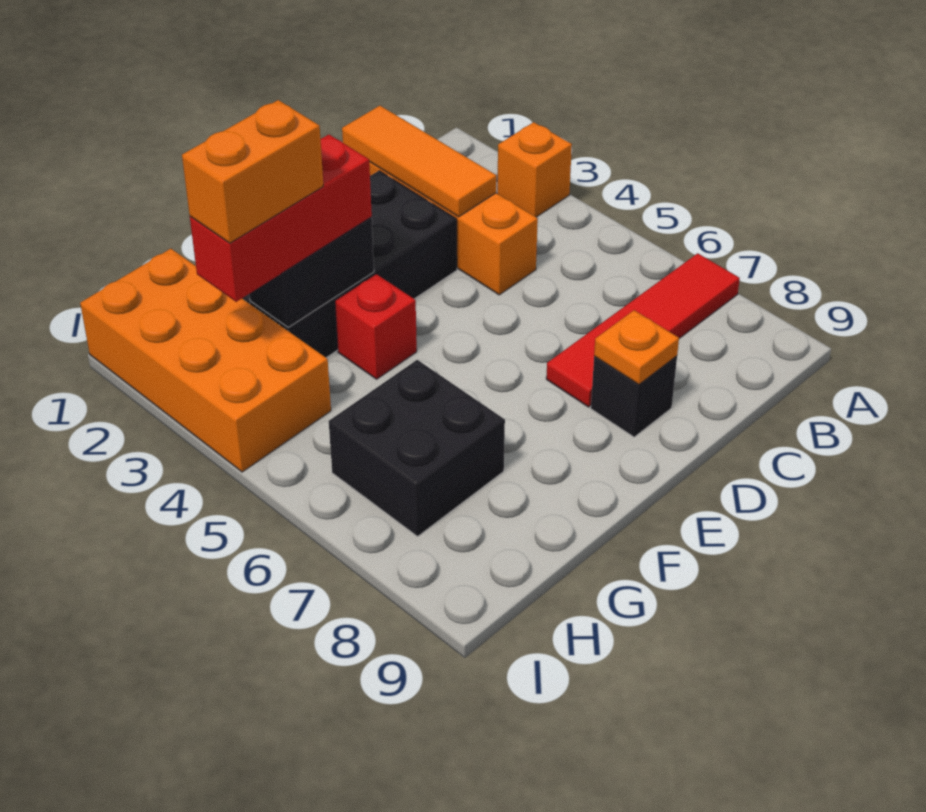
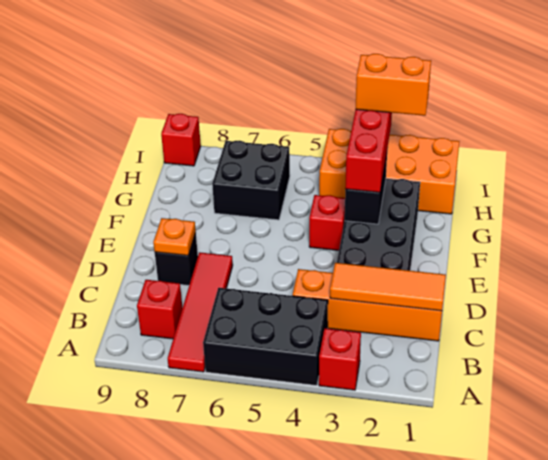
orange 1x1 brick [497,122,572,217] -> red 1x1 brick [319,328,361,390]
none -> black 2x3 brick [203,288,328,386]
none -> red 1x1 brick [137,280,182,339]
orange 1x2 brick [182,100,323,243] -> orange 1x2 brick turned to [356,54,431,116]
none -> red 1x1 brick [161,114,201,166]

